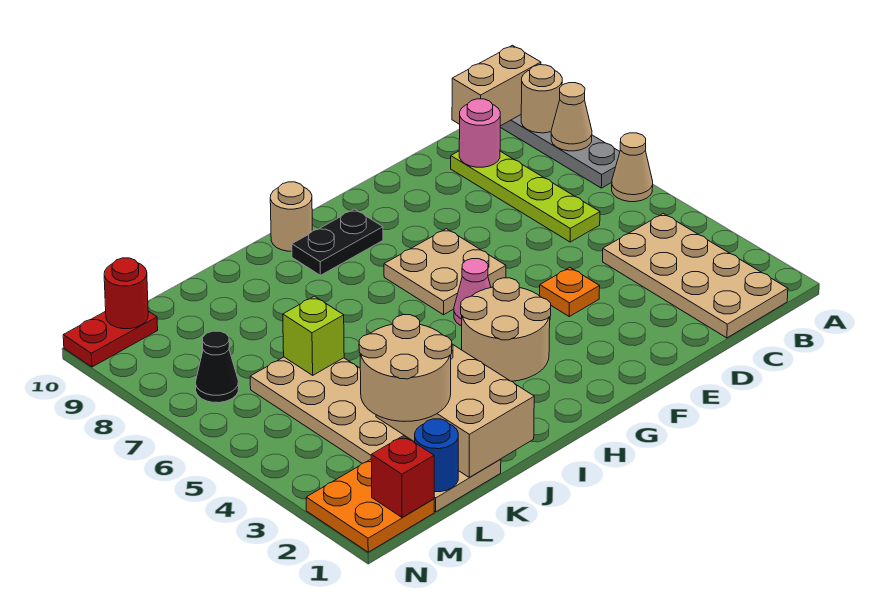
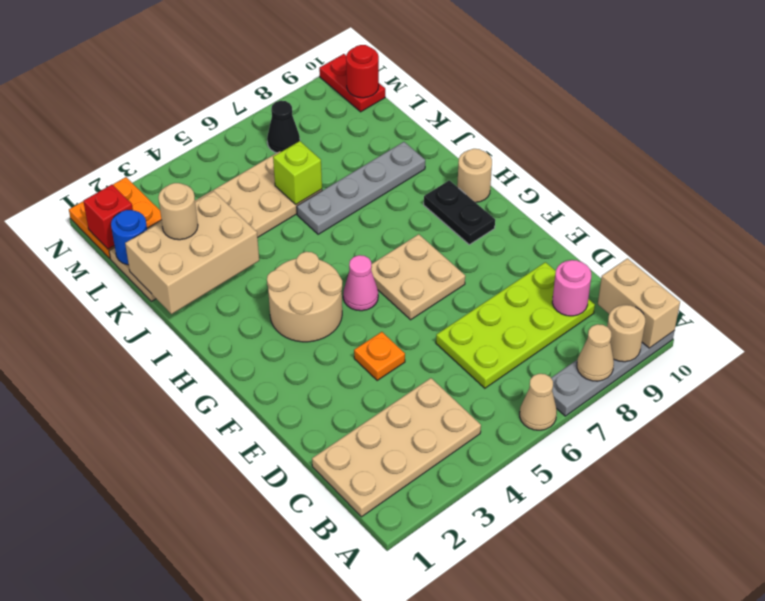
lime 1x4 plate [451,151,600,242] -> lime 2x4 plate [436,262,595,388]
none -> grey 1x4 plate [297,142,425,234]
tan 2x2 round brick [359,315,452,422] -> tan 1x1 round brick [158,183,198,240]

